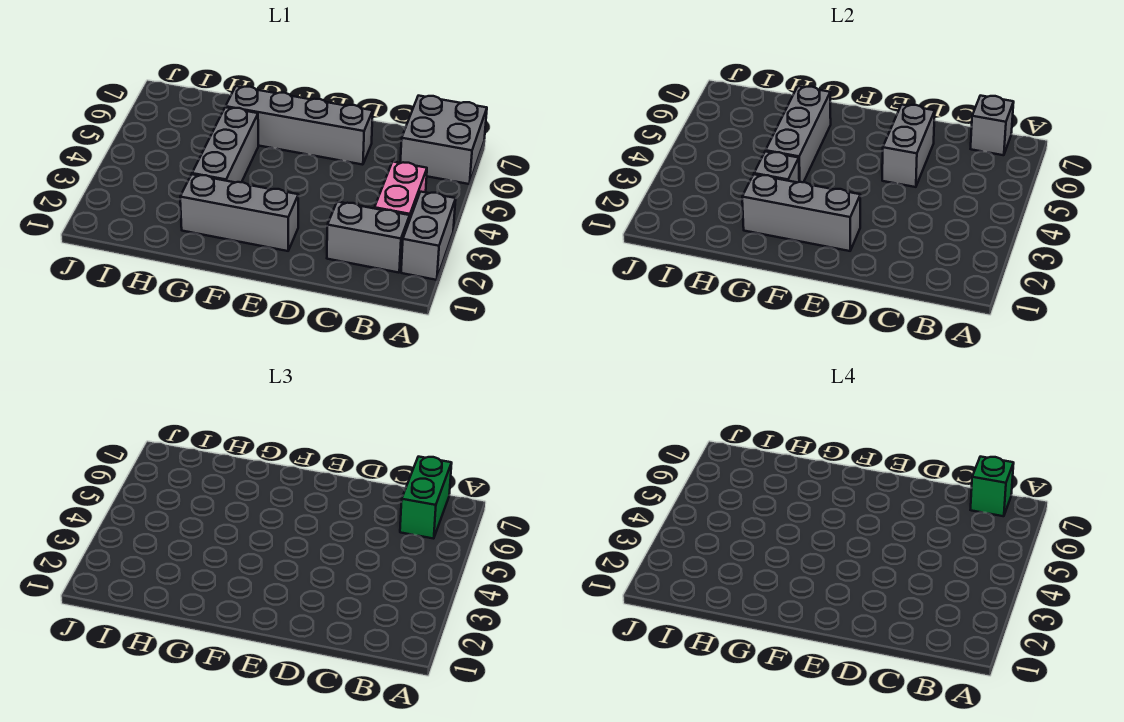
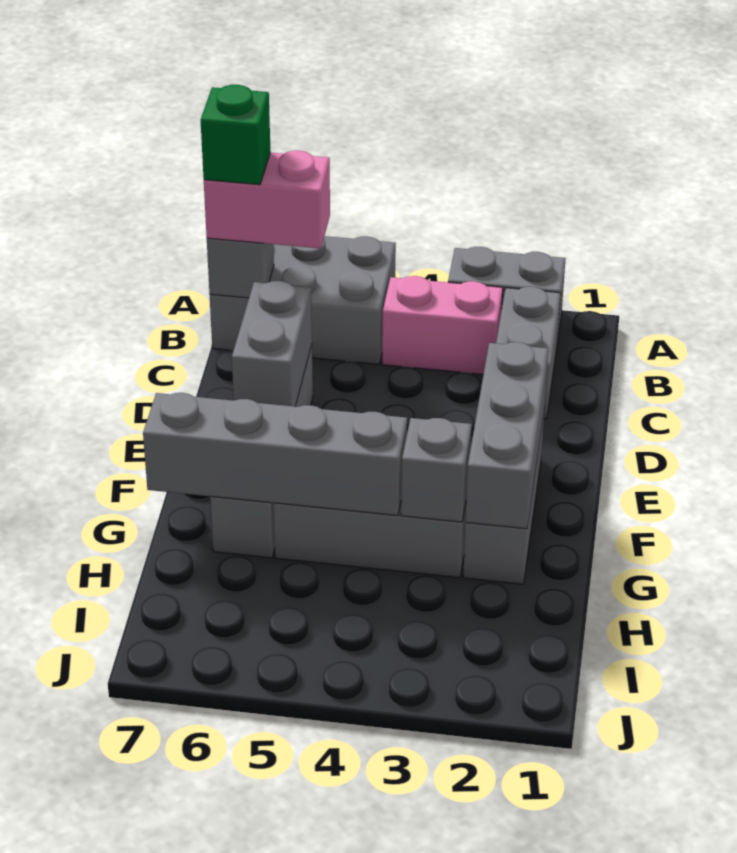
grey 2x2 brick [400,96,487,184] -> grey 2x3 brick [210,236,396,364]
green 1x2 brick [400,457,452,539] -> pink 1x2 brick [204,151,330,248]
grey 1x2 brick [882,105,935,187] -> grey 1x2 brick turned to [232,281,312,407]
grey 1x3 brick [766,86,831,182] -> grey 1x4 brick [143,393,407,516]

